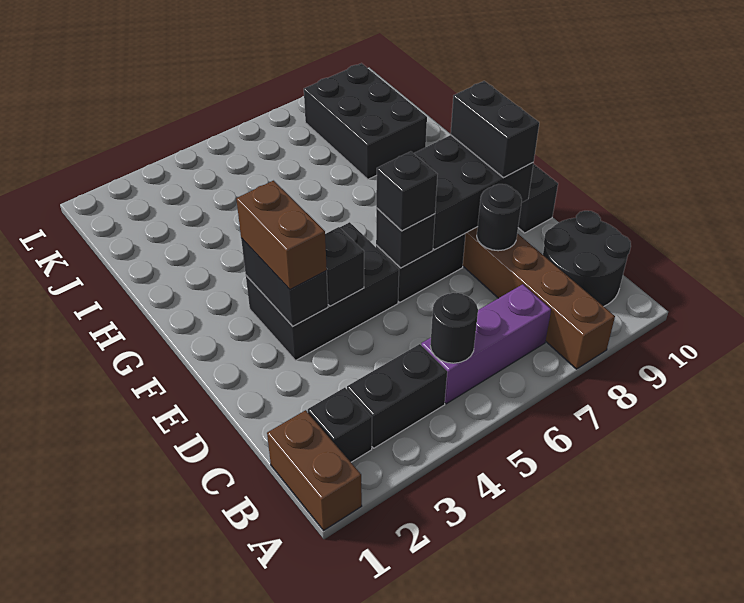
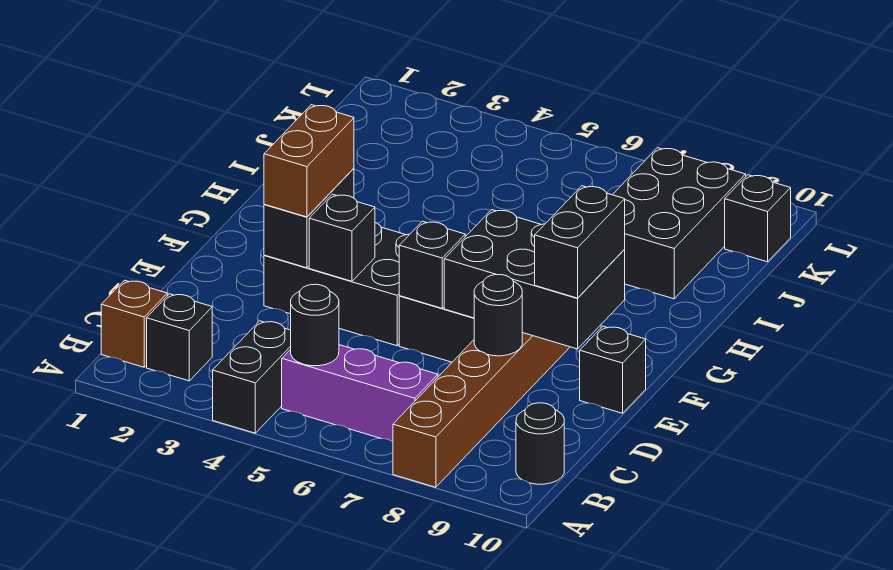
brown 1x2 brick [267,410,362,530] -> brown 1x1 brick [101,280,167,367]
black 1x2 brick [347,344,447,448] -> black 1x2 brick turned to [213,321,291,433]
black 2x2 round brick [543,211,631,306] -> black 1x1 round brick [516,403,564,484]
black 1x1 brick [376,151,437,231] -> black 1x1 brick moved to [725,175,791,262]

